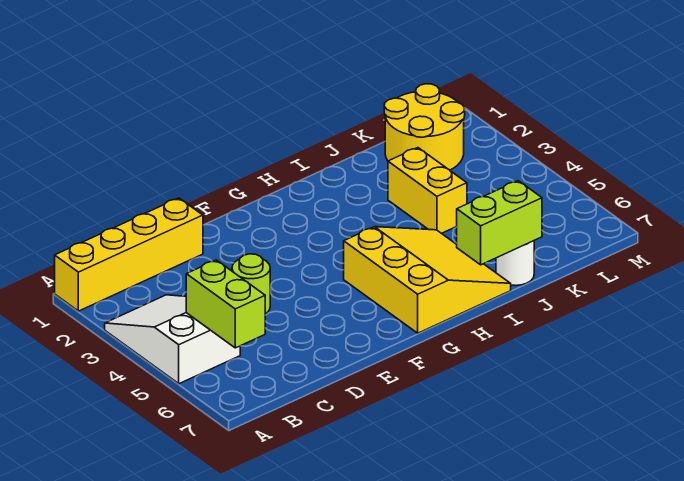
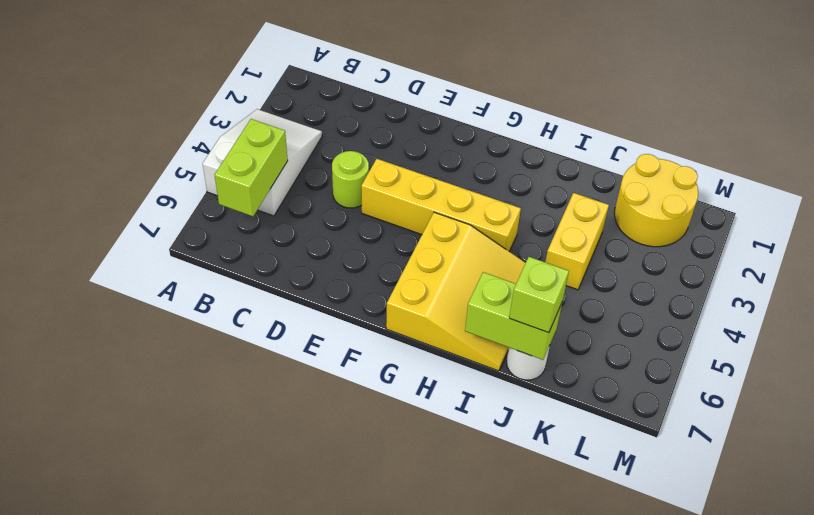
yellow 1x4 brick [55,198,203,311] -> yellow 1x4 brick moved to [361,159,521,251]
none -> lime 1x1 brick [509,257,569,333]

